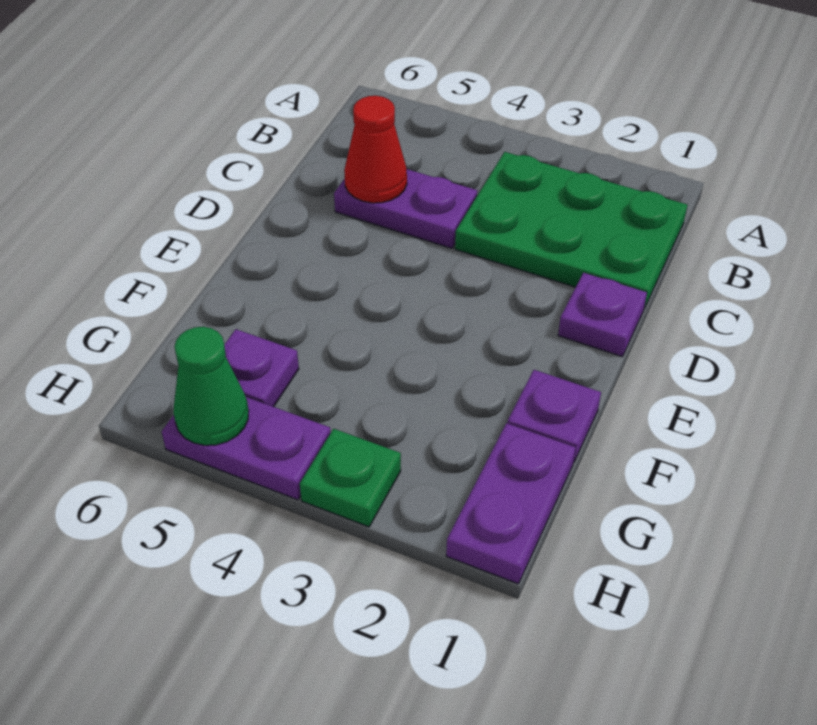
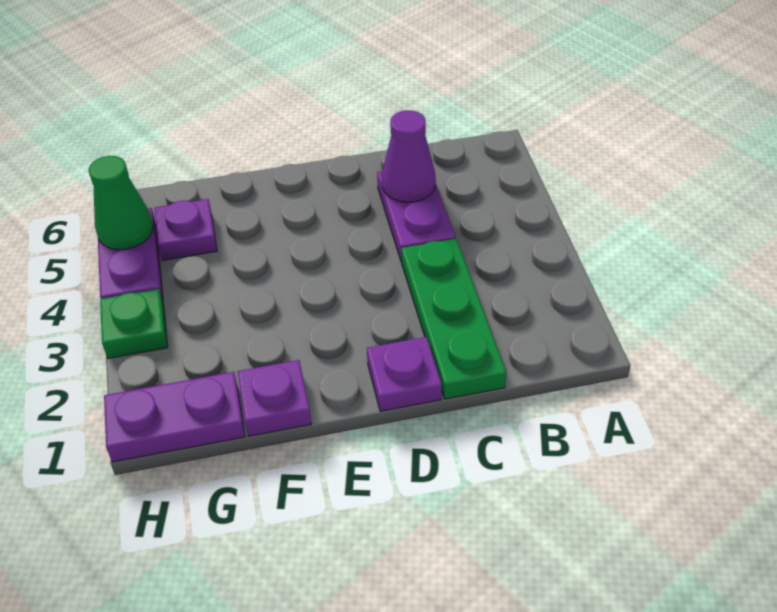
green 2x3 plate [455,152,687,309] -> green 1x3 plate [402,239,506,399]
red 1x1 cone [344,96,407,203] -> purple 1x1 cone [382,110,436,202]

